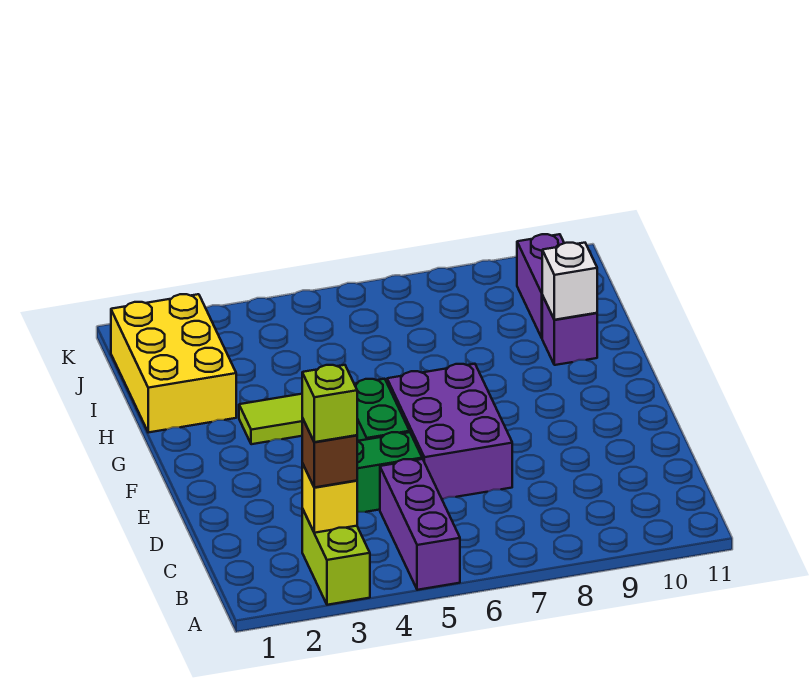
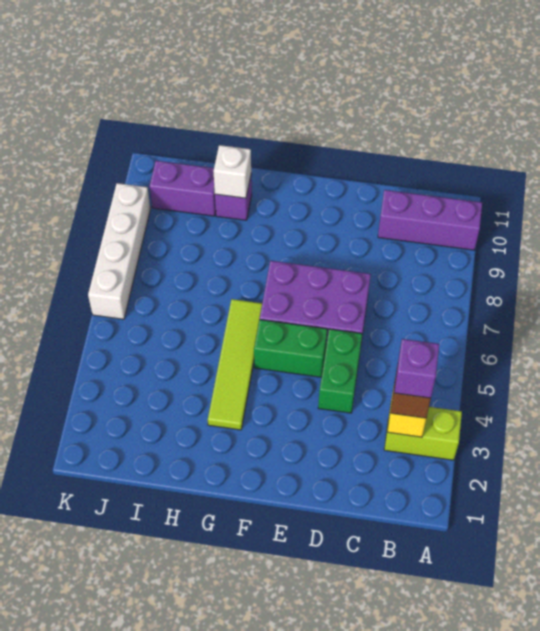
purple 1x3 brick [380,459,460,590] -> purple 1x3 brick moved to [378,190,482,250]
lime 1x1 brick [302,365,357,442] -> purple 1x1 brick [394,339,439,398]
yellow 2x3 brick [111,294,236,432] -> none
none -> white 1x4 brick [88,183,150,319]

